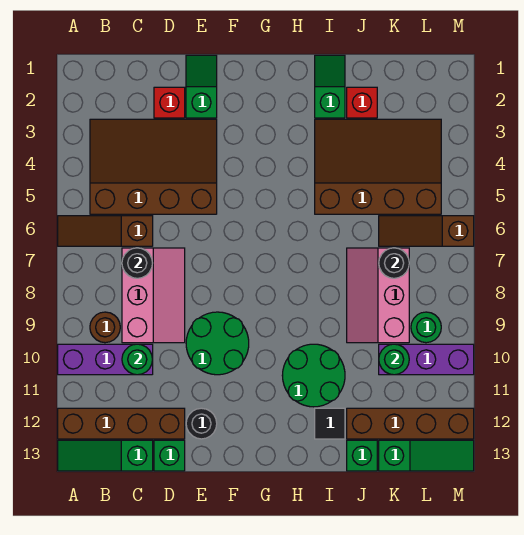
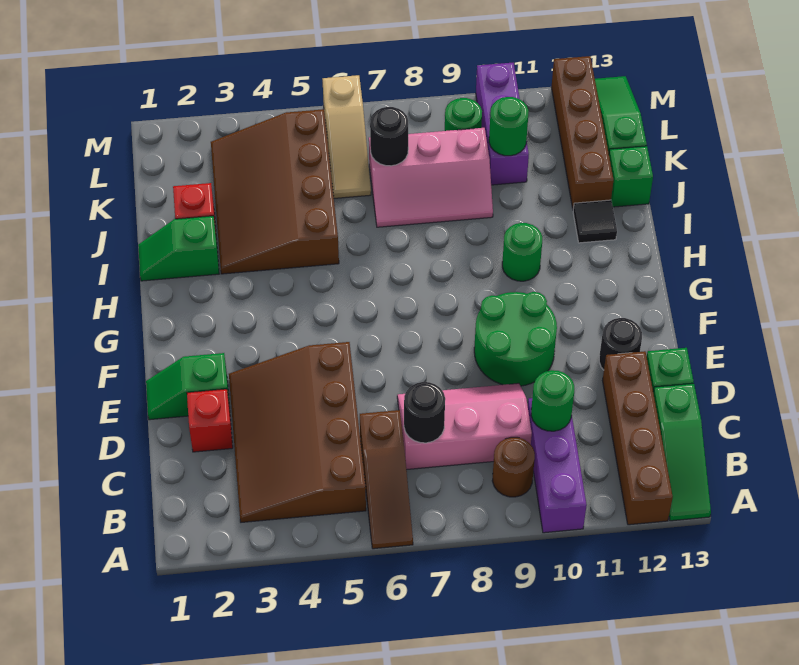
green 2x2 round brick [282,344,345,407] -> green 1x1 round brick [502,223,542,281]
brown 1x3 slope [379,216,474,246] -> tan 1x3 slope [323,75,371,198]

